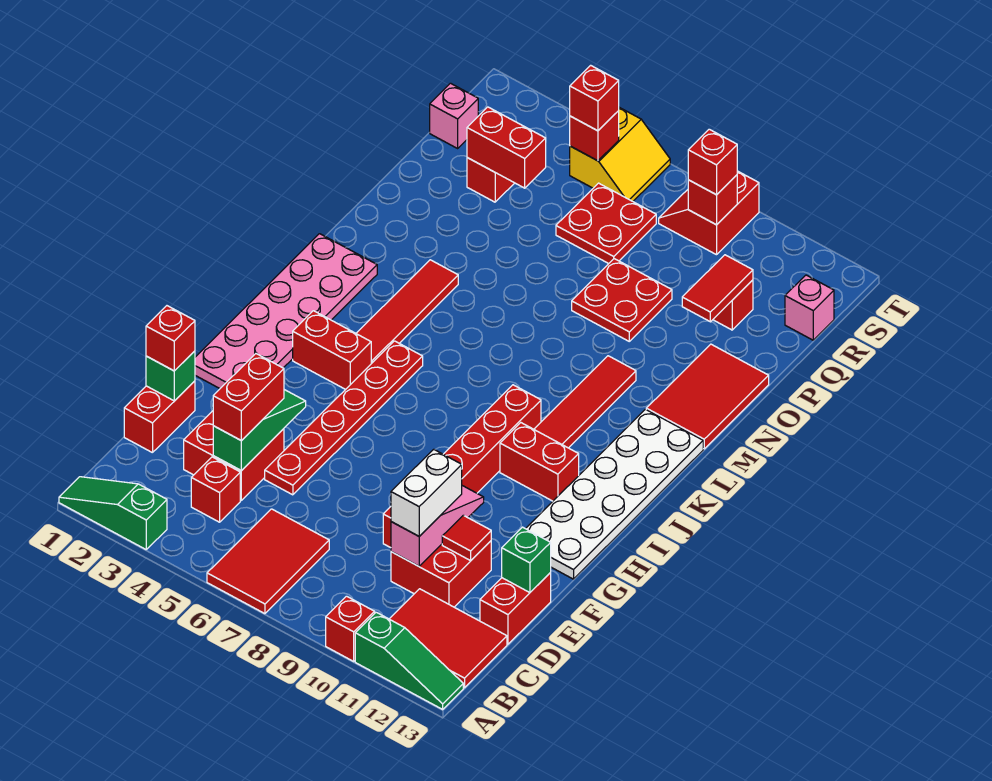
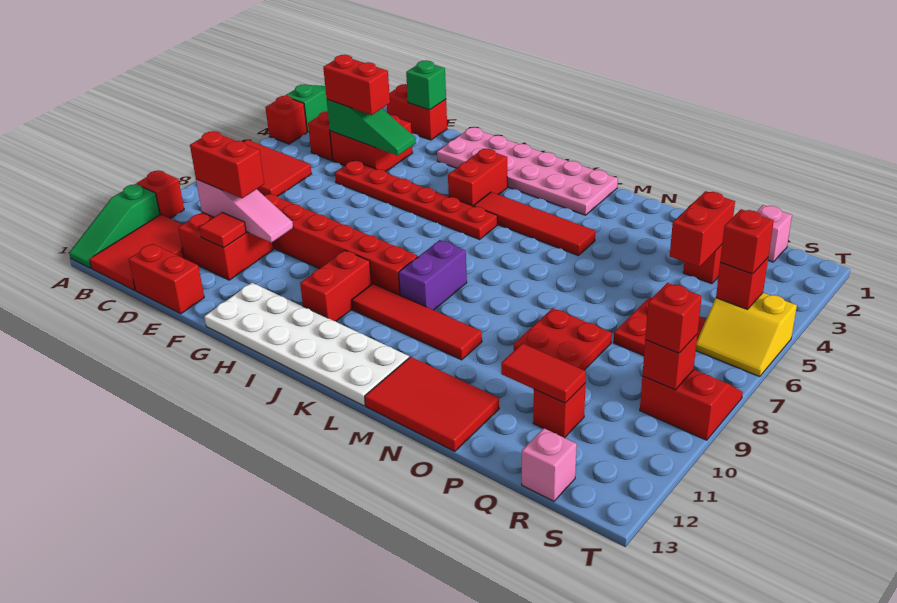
white 1x2 brick [391,449,462,536] -> red 1x2 brick [190,131,264,198]
red 1x1 brick [146,306,195,371] -> red 1x1 brick moved to [265,96,307,144]
green 1x1 brick [502,527,551,593] -> none
none -> purple 1x2 brick [399,240,467,310]

